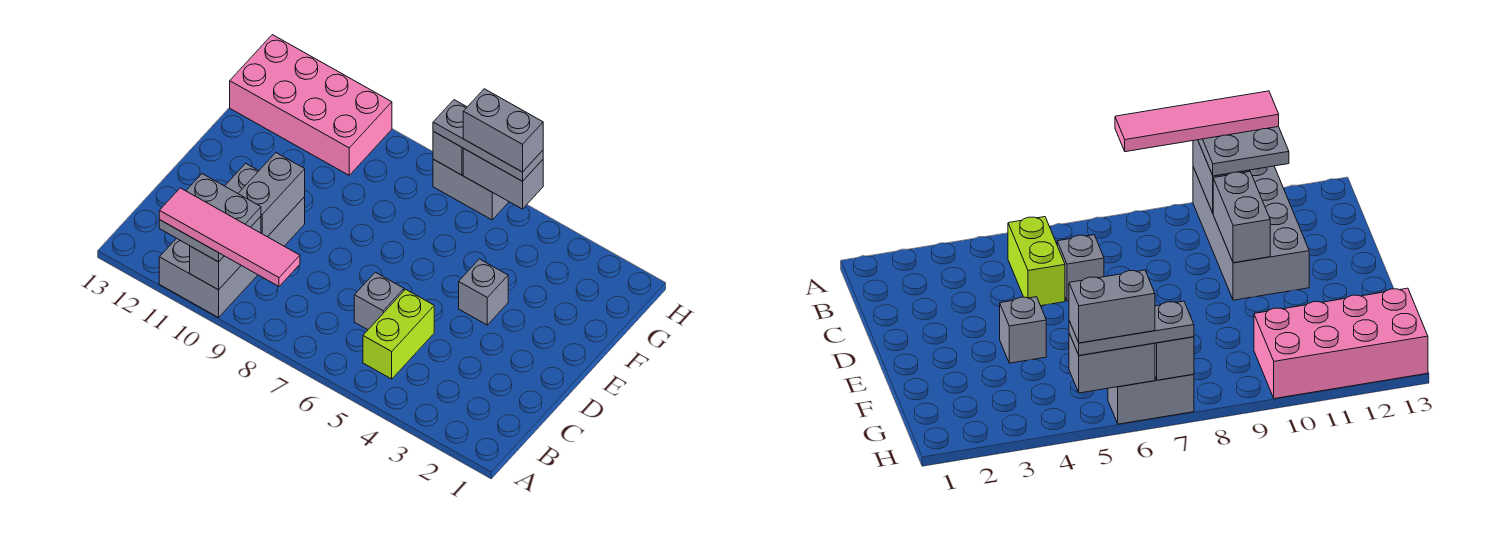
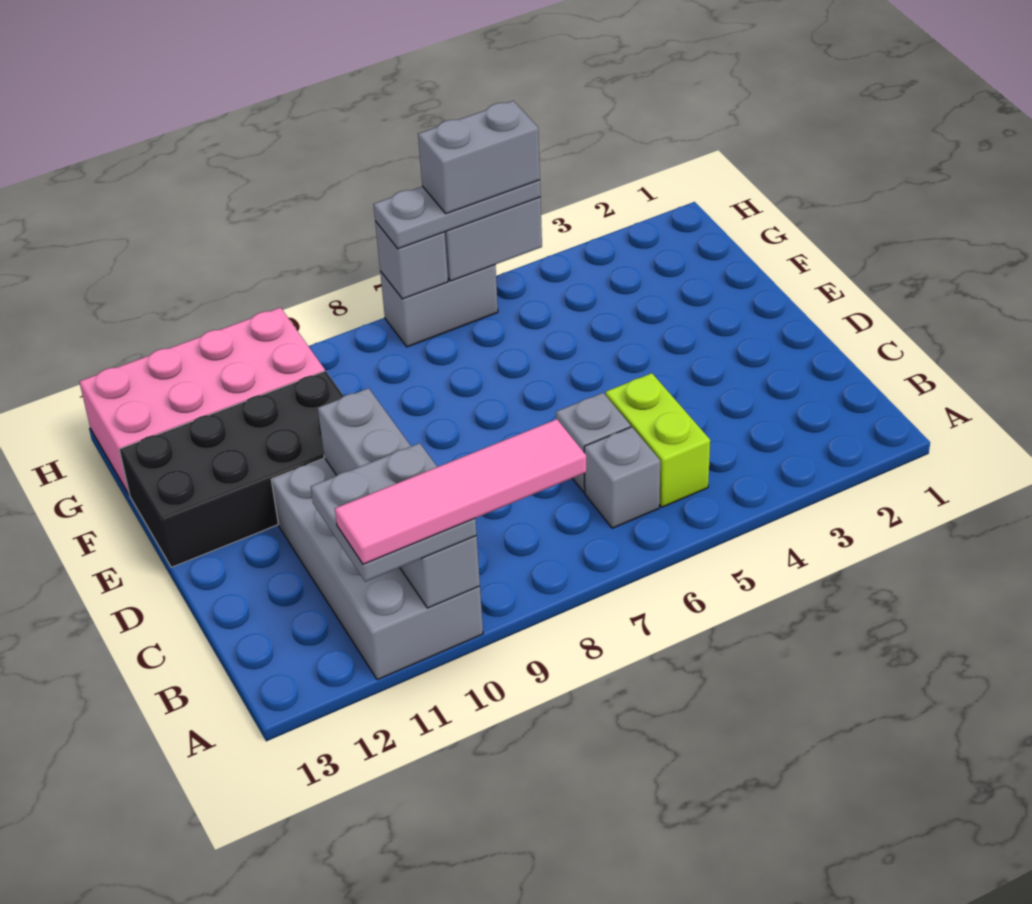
grey 1x1 brick [459,259,508,325] -> grey 1x1 brick moved to [584,427,660,528]
none -> black 2x4 brick [119,371,344,567]

